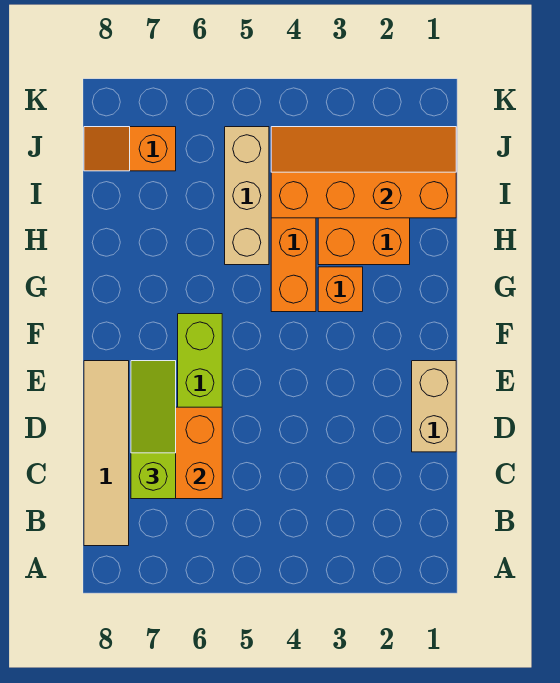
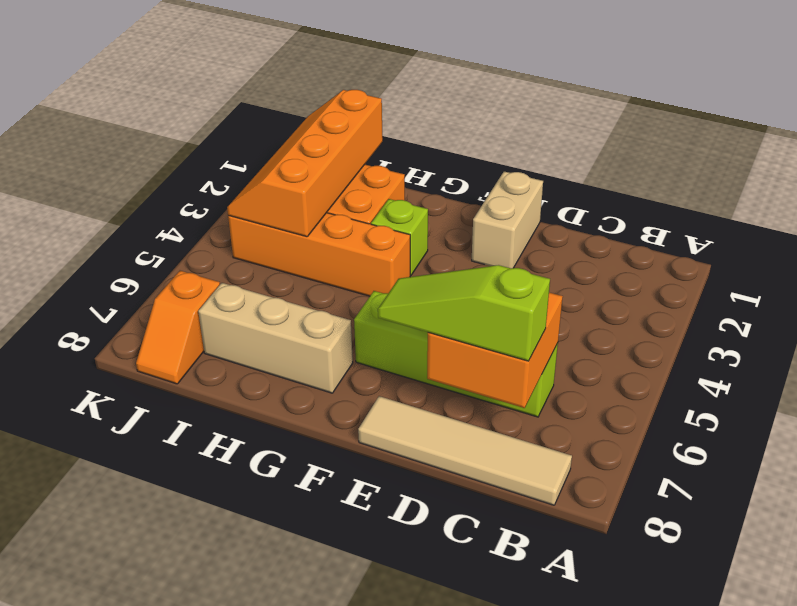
tan 1x2 brick [412,361,456,452] -> tan 1x2 brick turned to [472,171,543,268]
orange 1x1 brick [318,267,363,312] -> lime 1x1 brick [371,199,428,275]
tan 1x3 brick [225,127,269,265] -> tan 1x3 brick moved to [198,283,353,393]

